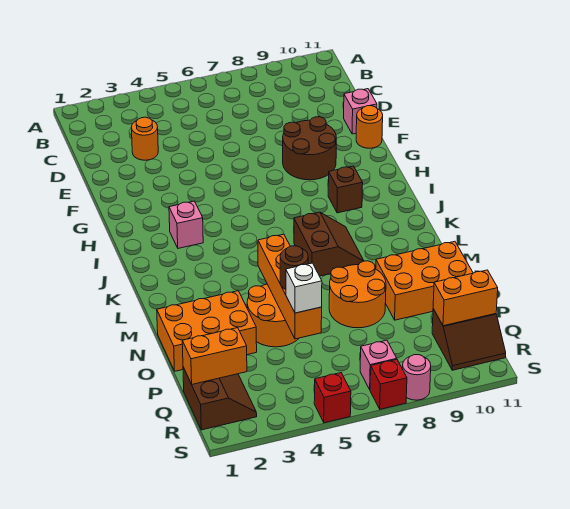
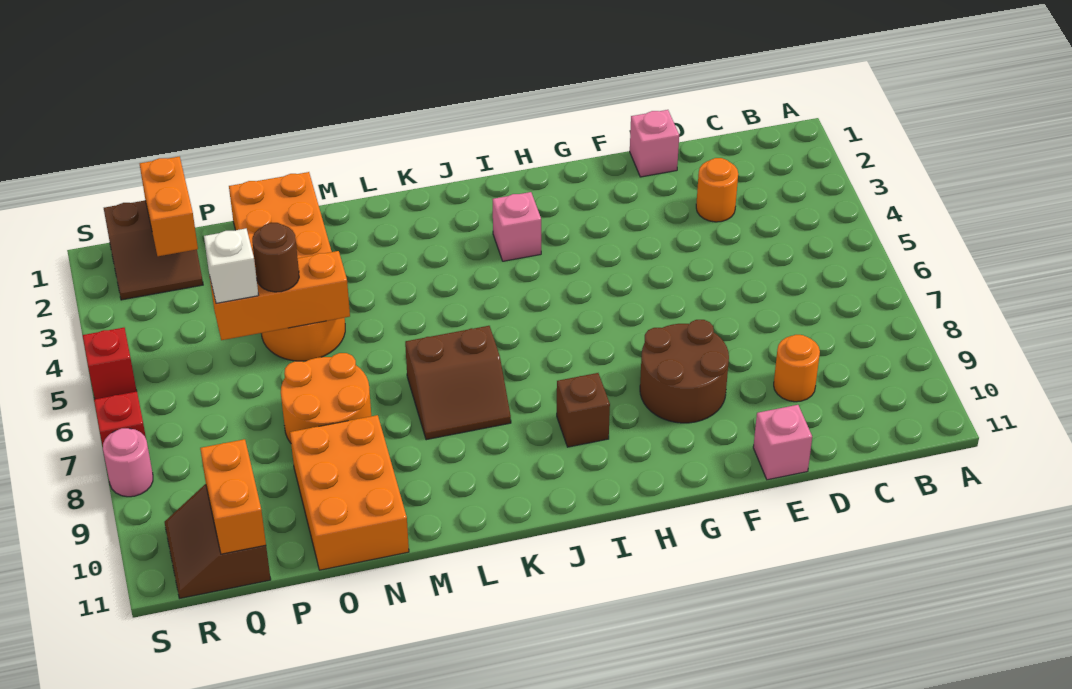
orange 1x1 round brick [356,106,383,148] -> orange 1x1 round brick moved to [774,335,820,402]
orange 1x4 brick [258,234,322,339] -> orange 1x3 brick [210,251,350,340]
pink 1x1 brick [360,340,397,389] -> pink 1x1 brick moved to [630,110,679,177]

